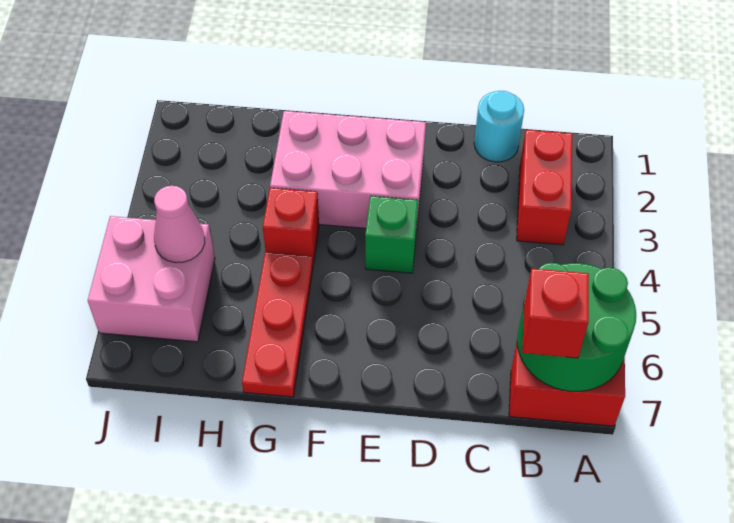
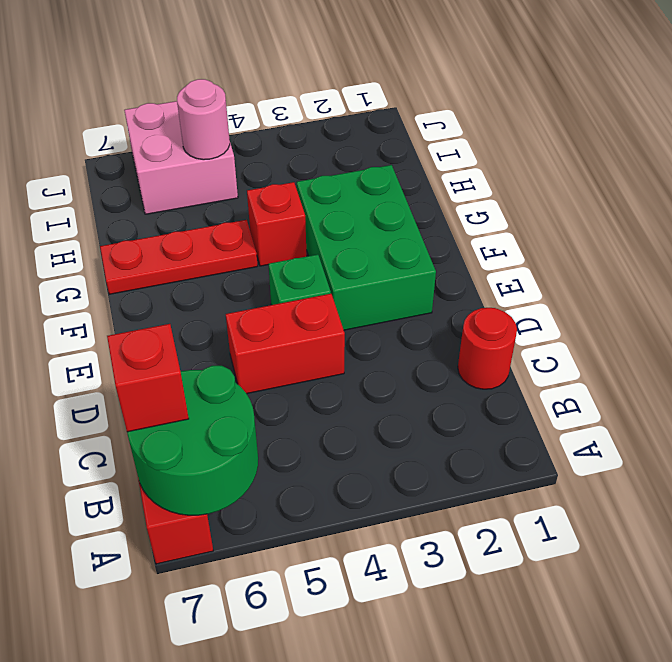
red 1x2 brick [517,130,572,245] -> red 1x2 brick moved to [226,294,345,394]
cyan 1x1 round brick [474,91,524,162] -> red 1x1 round brick [458,308,517,389]
pink 2x3 brick [270,111,426,232] -> green 2x3 brick [297,165,436,330]
pink 1x1 cone [154,186,205,263] -> pink 1x1 round brick [177,79,230,160]

